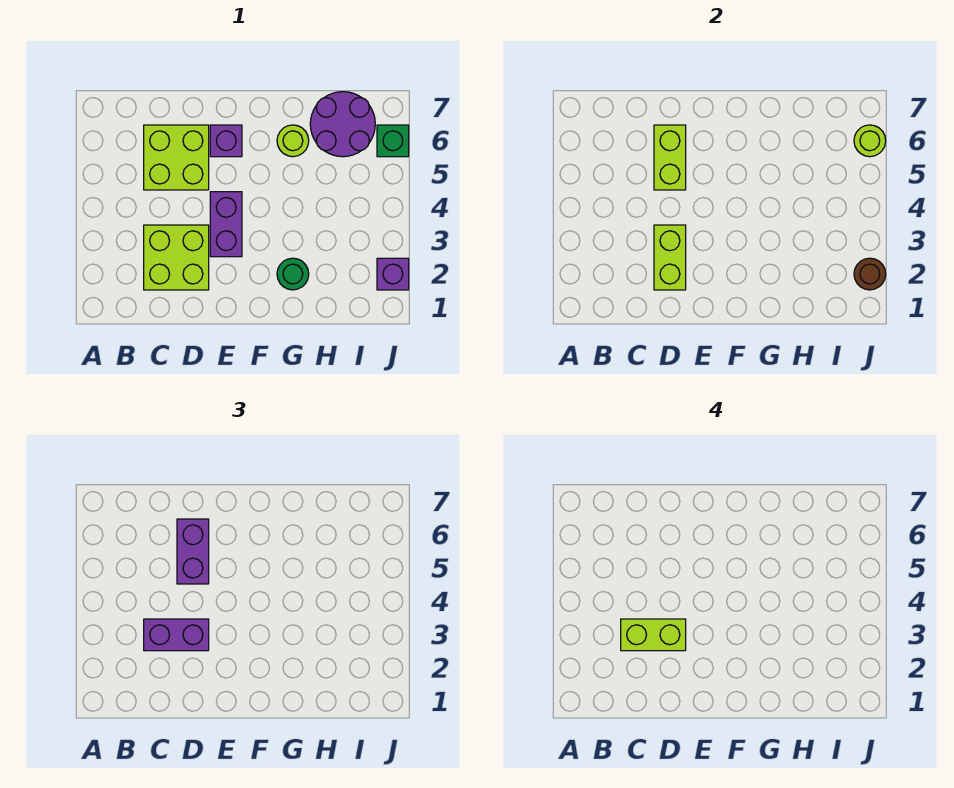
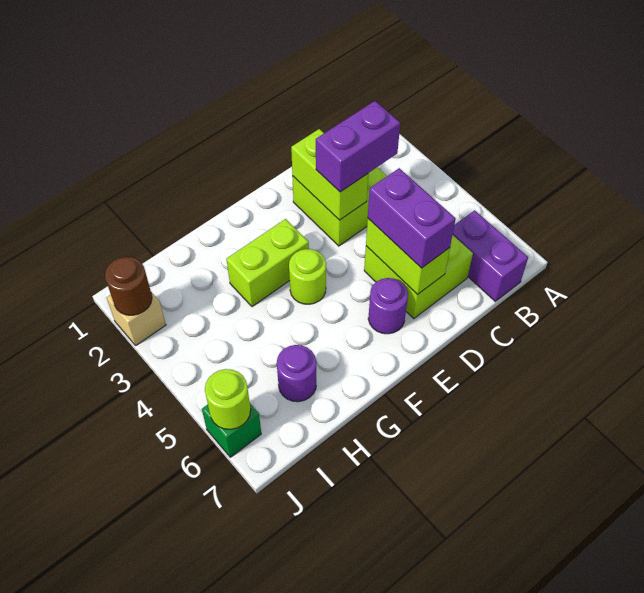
lime 1x2 brick [621,619,686,651] -> lime 1x2 brick moved to [226,219,309,307]
purple 1x2 brick [210,192,242,257] -> purple 1x2 brick moved to [453,210,528,301]
purple 1x1 brick [210,125,242,157] -> purple 1x1 round brick [368,278,408,334]
green 1x1 round brick [277,258,309,290] -> none
lime 1x1 round brick [277,125,309,157] -> lime 1x1 round brick moved to [289,249,326,304]
purple 2x2 round brick [310,92,375,157] -> purple 1x1 round brick [277,345,316,402]
purple 1x1 brick [377,258,409,290] -> tan 1x1 brick [106,292,166,346]

